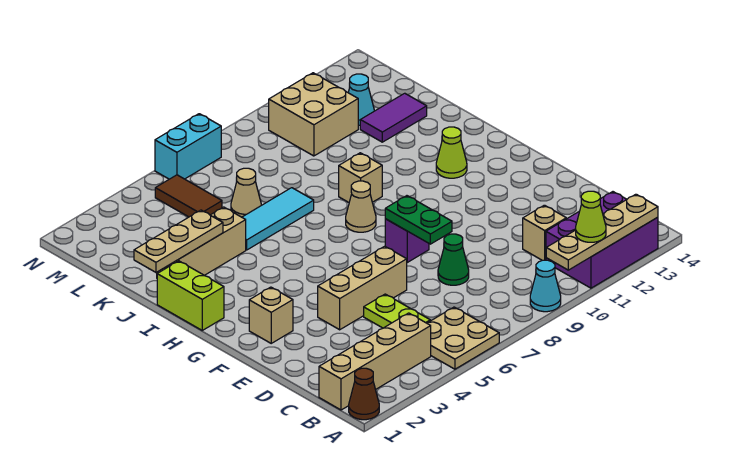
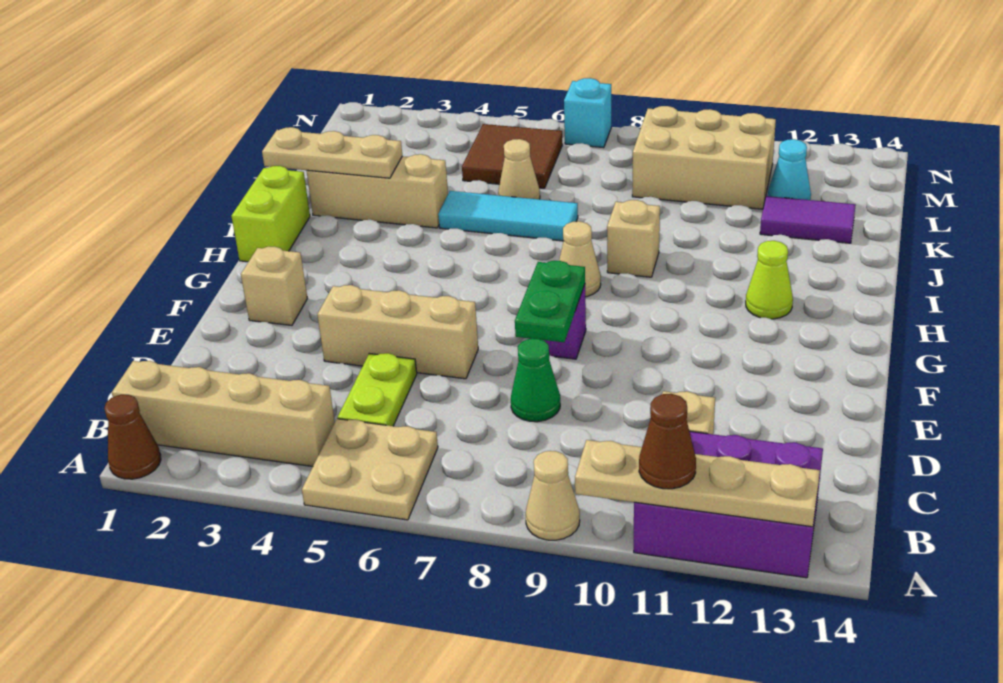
cyan 1x1 cone [530,260,561,312] -> tan 1x1 cone [526,451,580,540]
lime 1x1 cone [576,191,606,242] -> brown 1x1 cone [639,394,696,489]
brown 1x2 tile [155,175,222,217] -> brown 2x2 tile [462,124,563,188]
tan 2x2 brick [269,73,358,156] -> tan 2x3 brick [632,106,776,209]
cyan 1x2 brick [155,114,221,179] -> cyan 1x1 brick [564,78,611,148]

